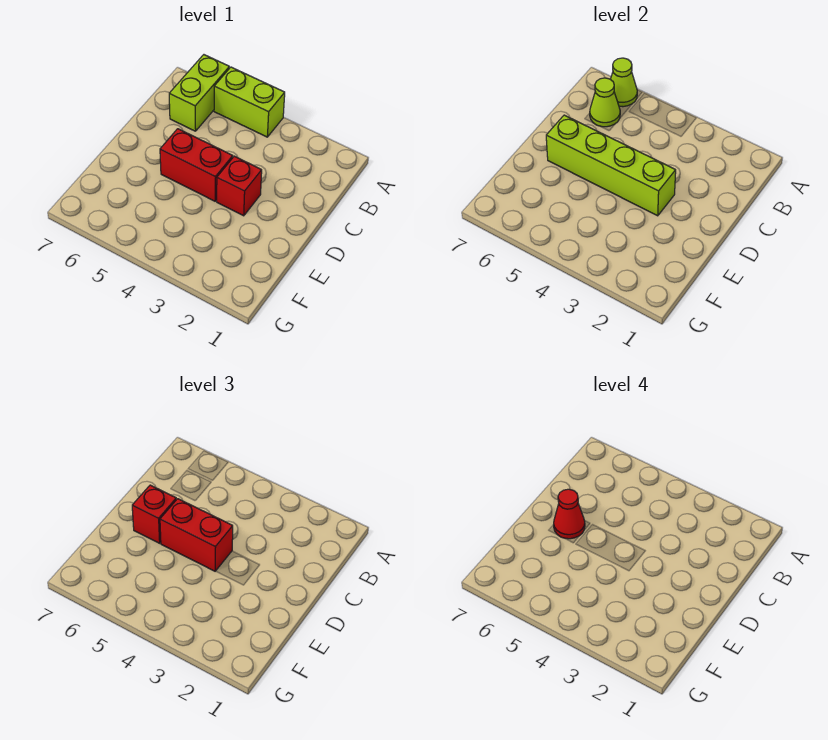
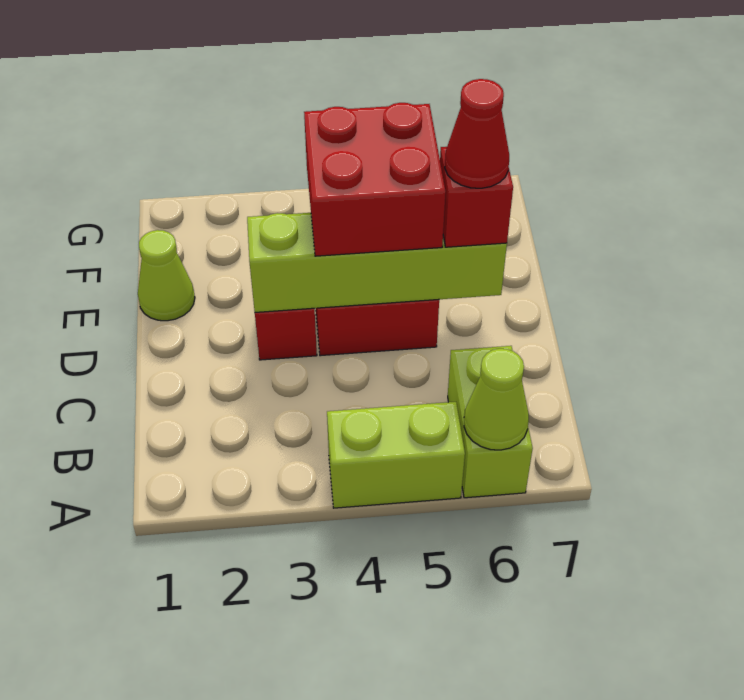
lime 1x1 cone [590,78,620,127] -> lime 1x1 cone moved to [138,230,195,321]
red 1x2 brick [160,499,233,571] -> red 2x2 brick [304,103,446,256]

